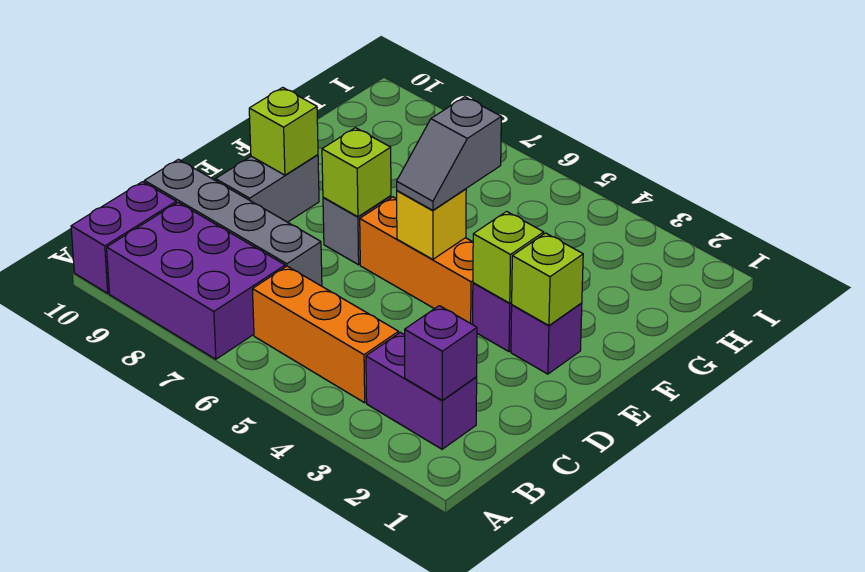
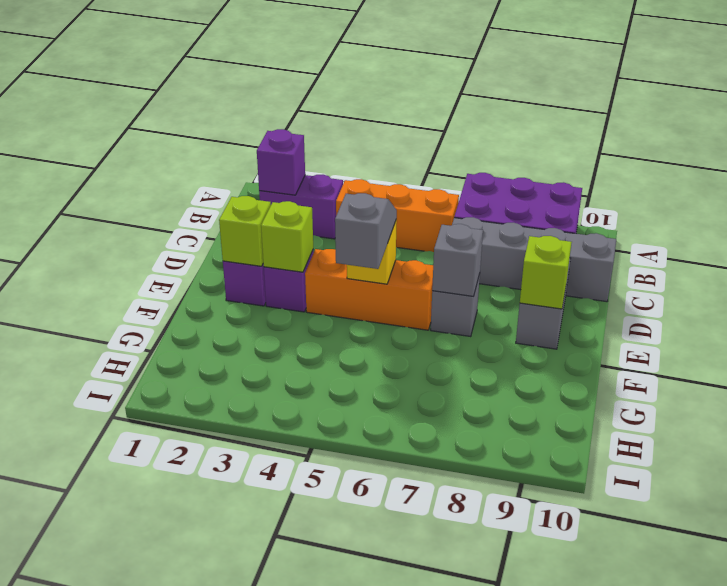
purple 1x2 brick [71,182,176,293] -> none
lime 1x1 brick [322,128,391,217] -> grey 1x1 brick [432,224,483,297]

